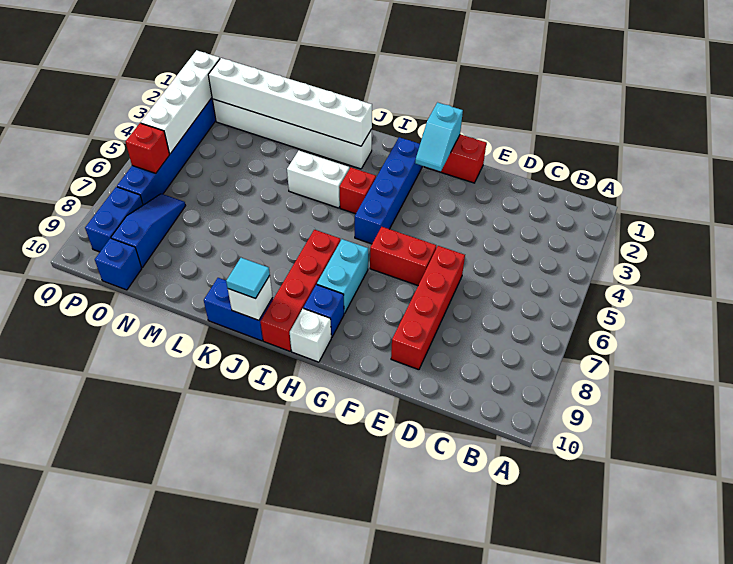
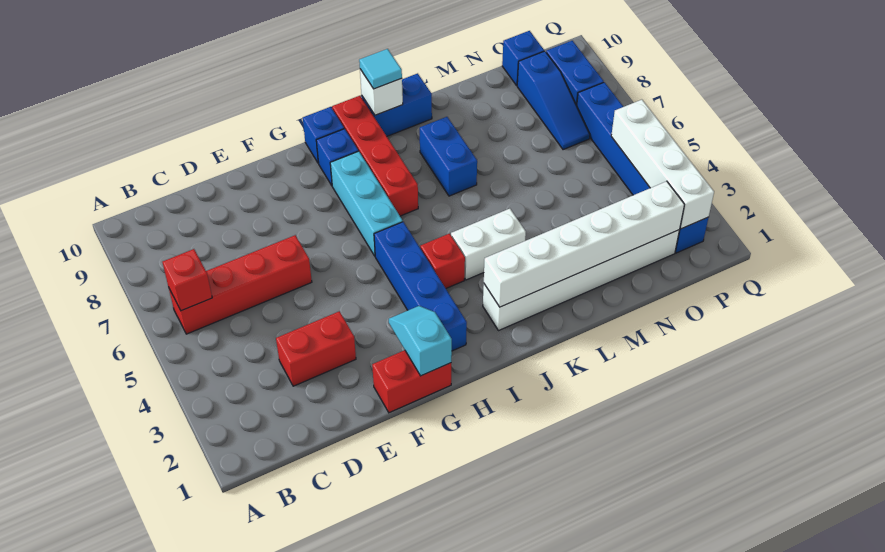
red 1x4 brick [391,246,465,370] -> red 1x4 brick turned to [169,235,312,334]
red 1x2 brick [370,227,436,285] -> red 1x2 brick moved to [276,311,356,386]
cyan 1x2 brick [317,239,368,314] -> cyan 1x3 brick [330,151,403,256]
white 1x1 brick [290,309,331,362] -> blue 1x1 brick [303,107,344,163]
none -> blue 1x2 brick [420,117,477,196]
red 1x1 brick [126,123,170,173] -> red 1x1 brick moved to [163,249,212,311]

